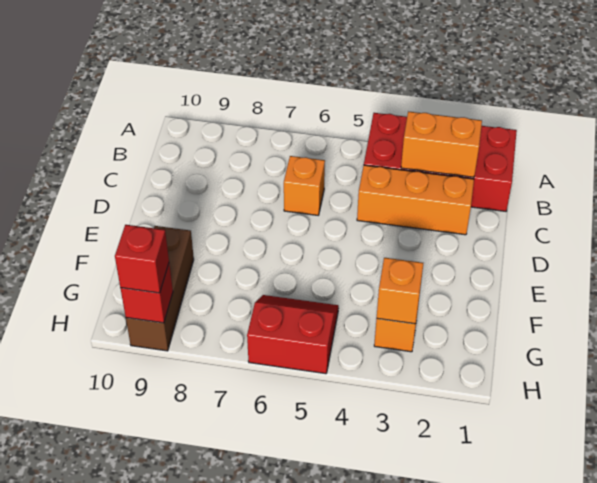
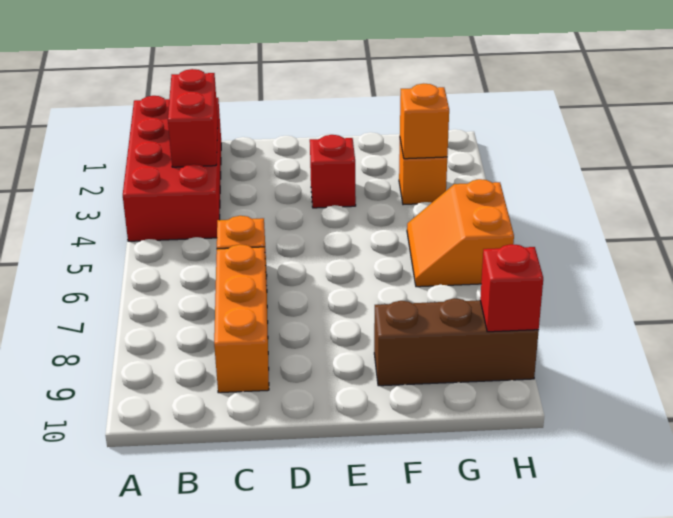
orange 1x2 brick [401,112,482,177] -> red 1x2 brick [168,69,218,167]
orange 1x3 brick [357,165,474,235] -> orange 1x3 brick moved to [214,244,269,393]
red 2x2 slope [247,295,339,374] -> orange 2x2 slope [407,179,514,287]
red 1x1 brick [115,225,169,293] -> red 1x1 brick moved to [310,135,356,208]

